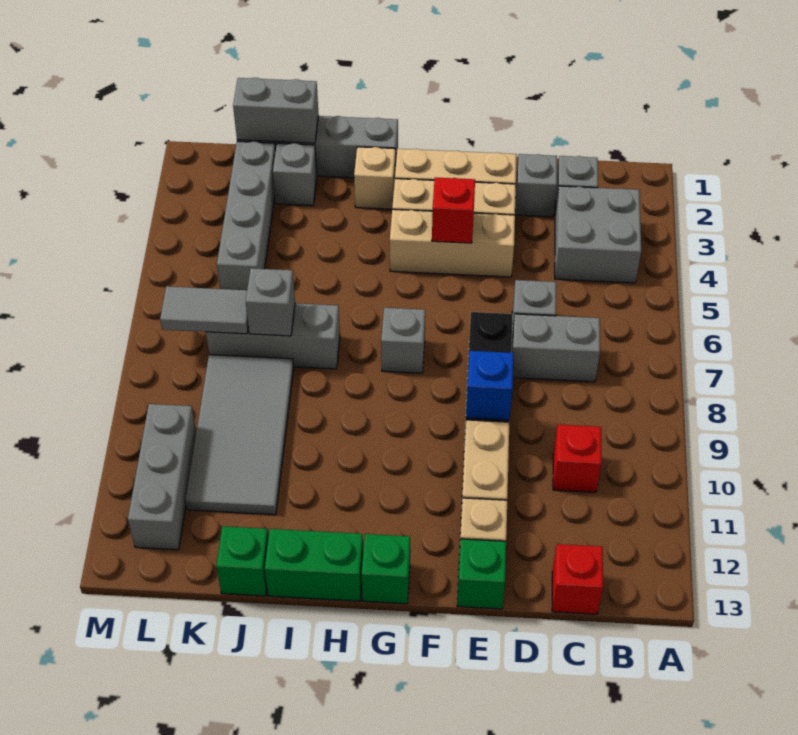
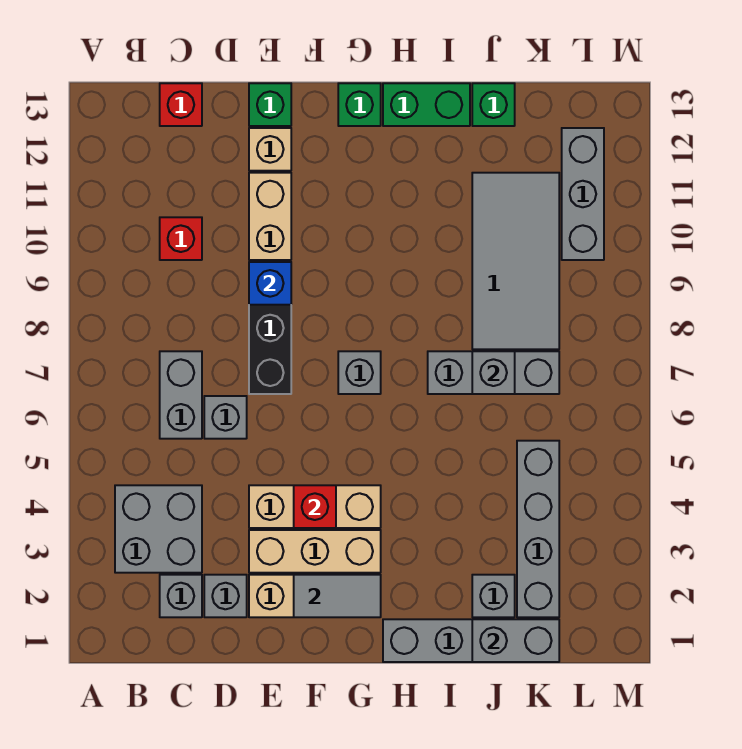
grey 1x2 brick [511,314,600,382] -> grey 1x2 brick turned to [160,351,202,439]
tan 1x1 brick [354,147,395,209] -> none
grey 1x2 tile [160,286,248,334] -> grey 1x2 tile moved to [294,575,381,617]

